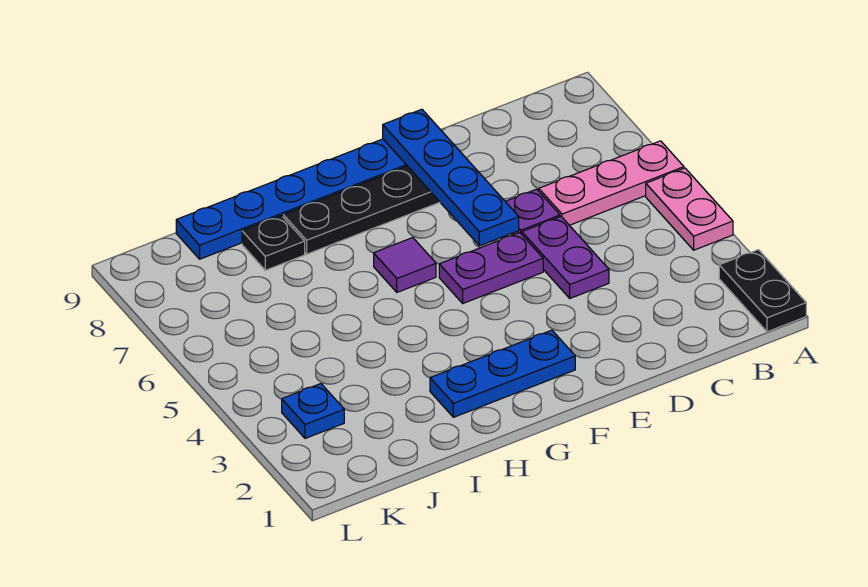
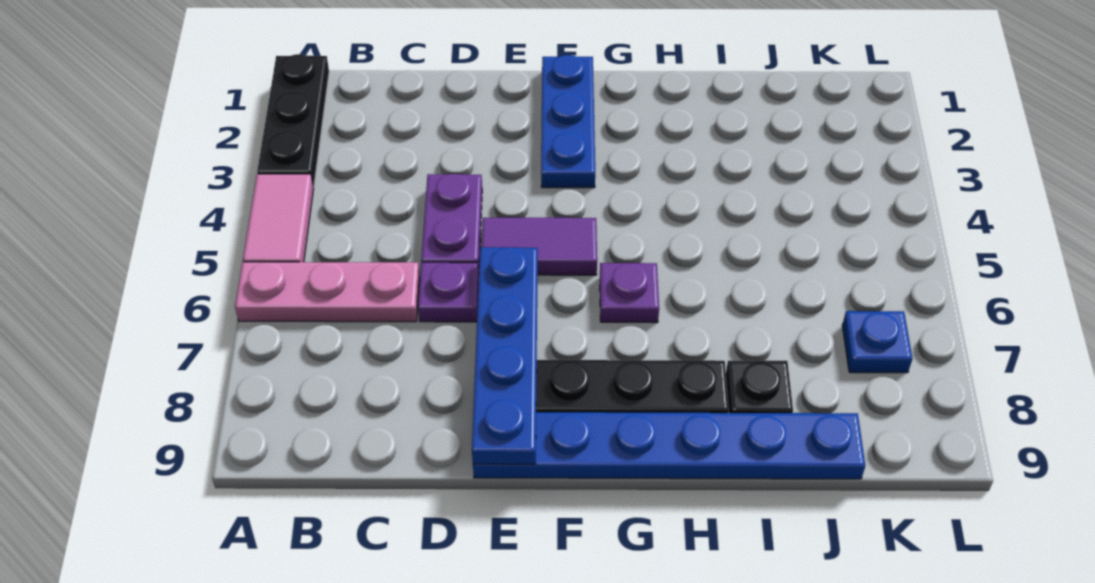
black 1x2 plate [719,250,806,332] -> black 1x3 plate [257,54,329,187]
pink 1x2 plate [646,168,733,250] -> pink 1x2 tile [243,174,314,262]
purple 1x2 plate [439,233,543,303] -> purple 1x2 tile [481,218,597,275]
blue 1x3 plate [430,330,575,417] -> blue 1x3 plate turned to [541,55,595,188]
purple 1x1 tile [374,238,436,292] -> purple 1x1 plate [600,263,659,323]
blue 1x1 plate [282,384,344,438] -> blue 1x1 plate moved to [842,311,912,373]

